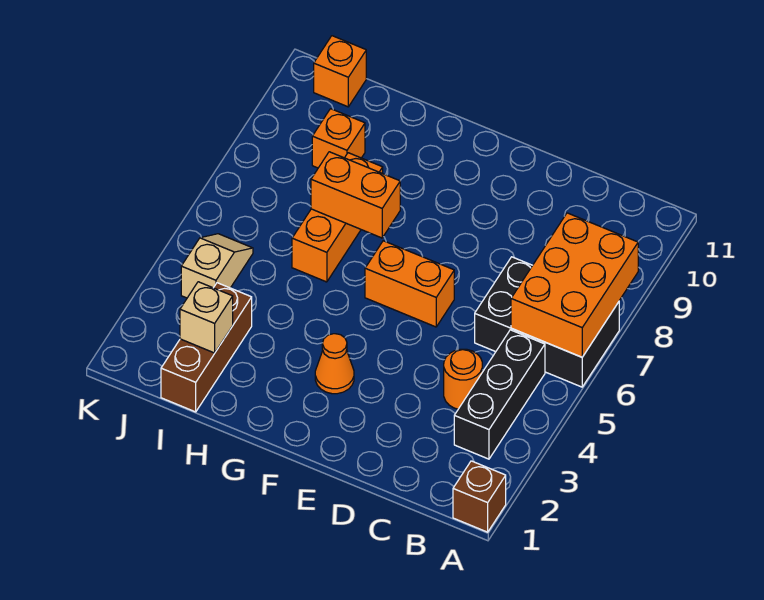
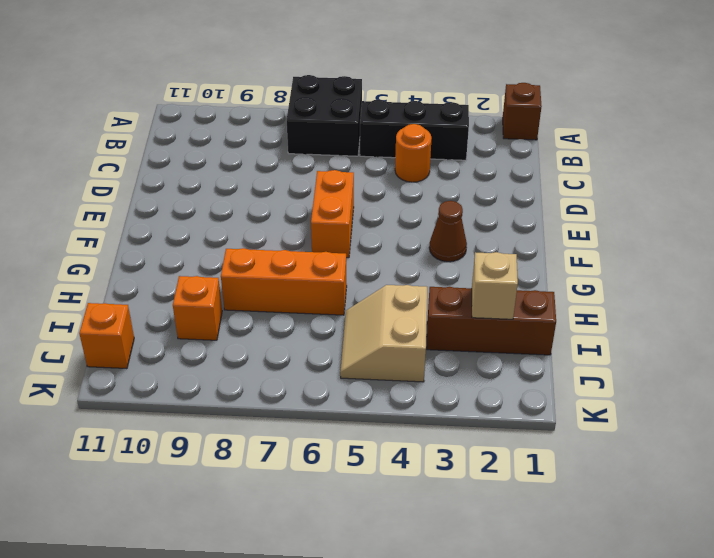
black 2x3 brick [475,257,619,387] -> black 2x2 brick [287,75,362,156]
orange 2x3 brick [511,213,638,357] -> none
orange 1x1 cone [315,334,354,394] -> brown 1x1 cone [429,201,467,262]
orange 1x2 brick [311,152,400,238] -> none
tan 1x2 slope [181,234,253,298] -> tan 2x2 slope [340,285,427,382]

